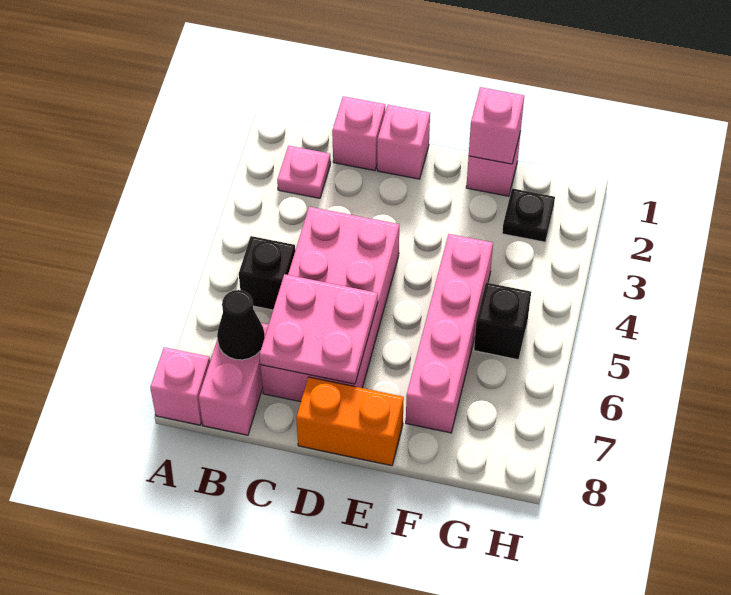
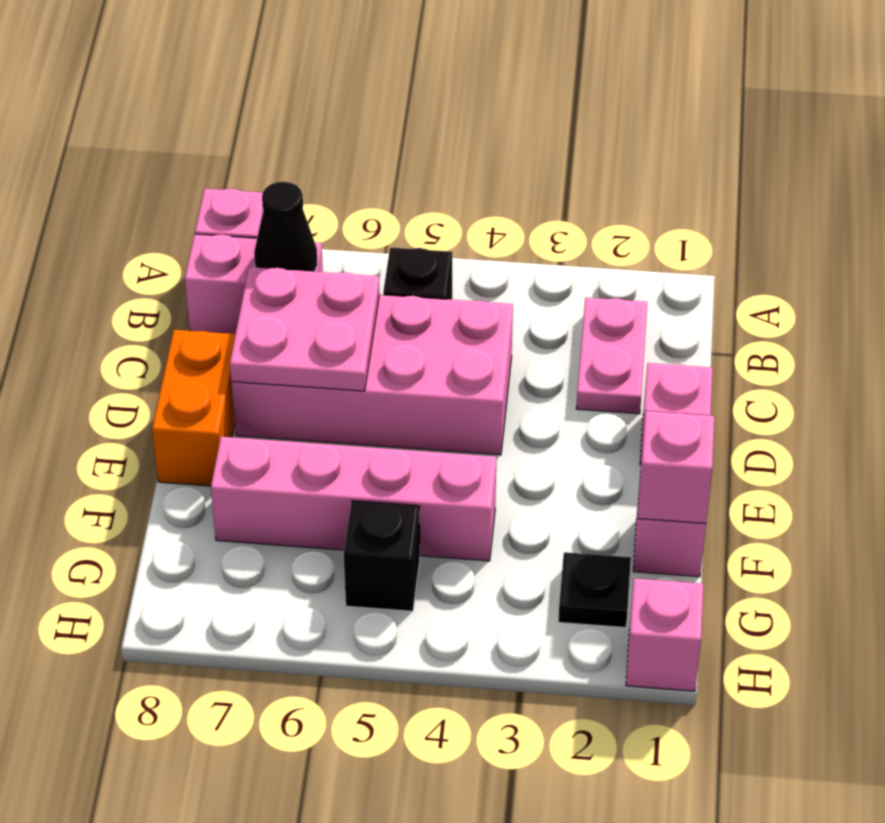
pink 1x1 plate [277,146,331,198] -> pink 1x2 plate [576,298,647,414]
pink 1x1 brick [332,96,385,171] -> pink 1x1 brick moved to [626,578,703,691]

